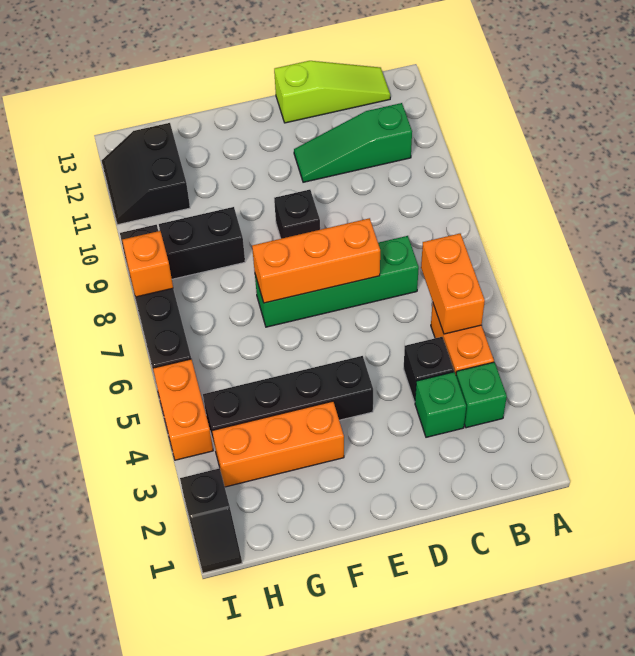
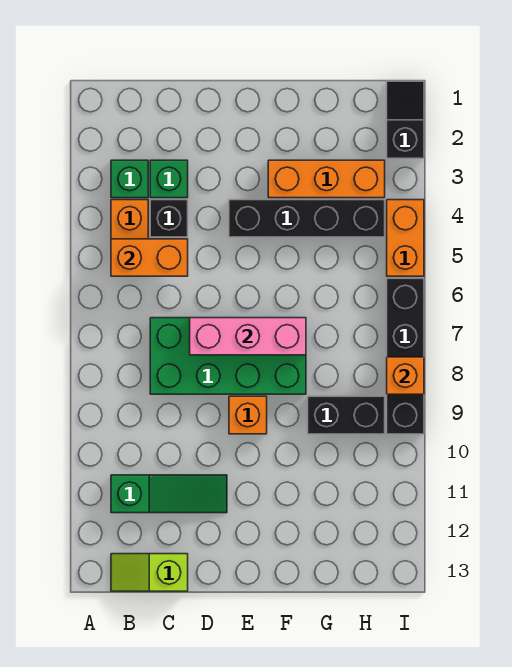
orange 1x2 brick [421,234,485,334] -> orange 1x2 brick turned to [111,239,188,276]
lime 1x3 slope [274,61,390,123] -> lime 1x2 slope [111,554,188,591]
green 1x4 brick [255,236,419,327] -> green 2x4 brick [150,318,306,394]
orange 1x3 brick [252,218,380,303] -> pink 1x3 brick [190,318,306,355]
black 1x1 brick [274,190,320,239] -> orange 1x1 brick [229,396,267,434]
black 2x2 slope [101,123,190,225] -> none

